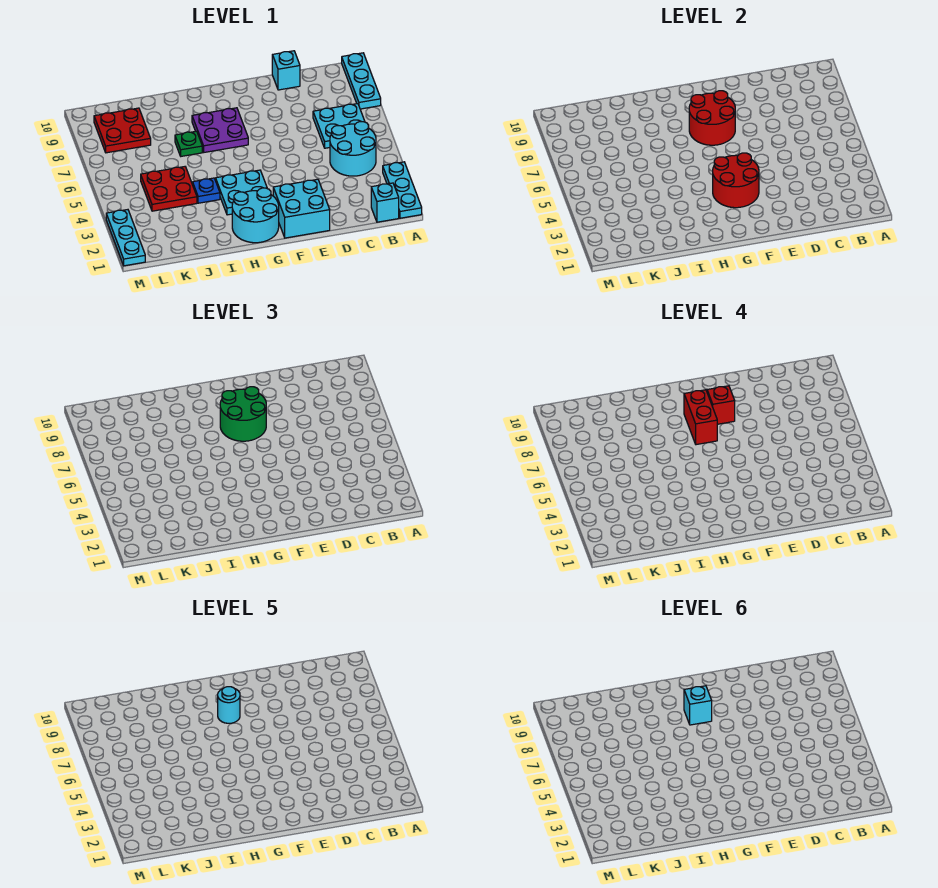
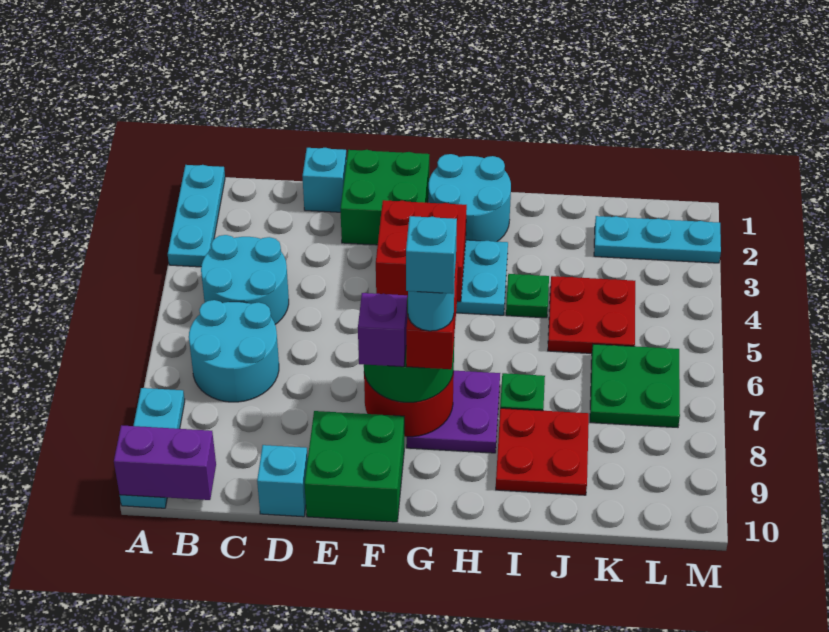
none -> purple 1x2 brick [114,425,216,500]
cyan 1x1 brick [371,183,399,222] -> cyan 1x1 brick moved to [302,148,347,212]
cyan 2x2 plate [313,104,365,148] -> cyan 2x2 round brick [189,300,279,402]
cyan 2x2 brick [273,179,330,238] -> green 2x2 brick [340,150,429,245]
none -> green 2x2 brick [305,411,404,522]
red 2x2 round brick [713,153,759,208] -> red 2x2 brick [376,200,467,302]
red 1x1 brick [707,386,735,424] -> purple 1x1 brick [358,293,407,367]
blue 1x1 plate [193,178,220,203] -> green 1x1 plate [506,274,549,318]
none -> green 2x2 plate [590,344,680,427]
red 2x2 plate [94,108,151,153] -> red 2x2 plate moved to [496,408,589,495]
cyan 1x3 plate [106,210,145,266] -> cyan 1x3 plate turned to [594,216,721,263]

